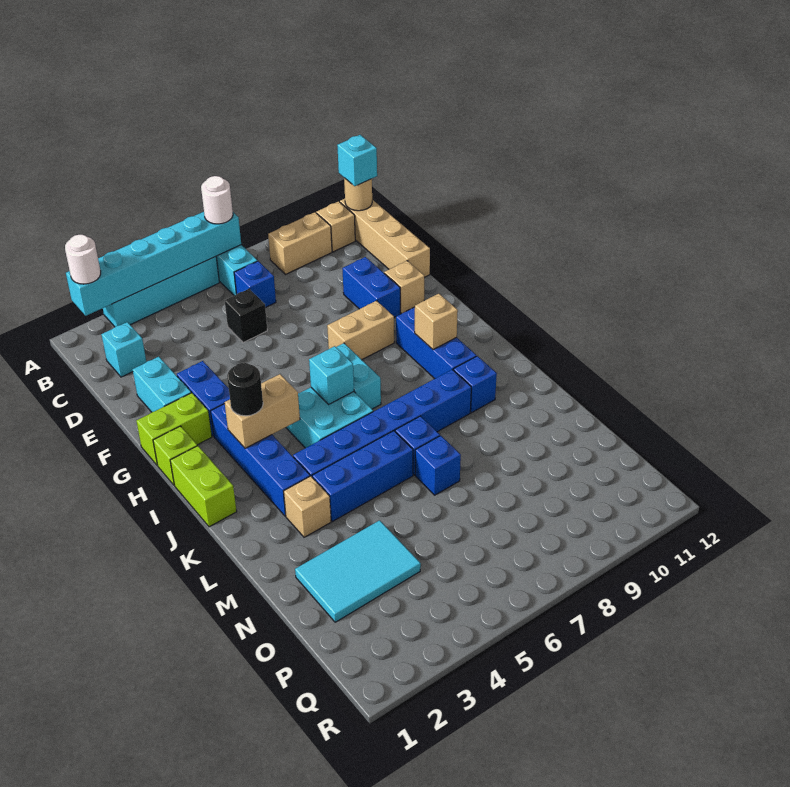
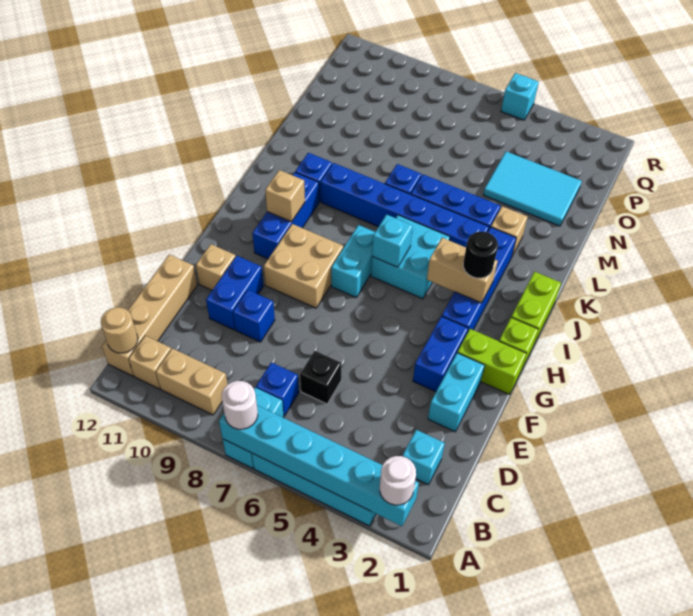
cyan 1x1 brick [337,135,377,186] -> cyan 1x1 brick moved to [501,73,539,120]
tan 1x2 brick [327,301,394,360] -> tan 2x2 brick [264,224,343,308]
blue 1x1 brick [415,436,461,495] -> blue 1x1 brick moved to [233,290,275,342]

